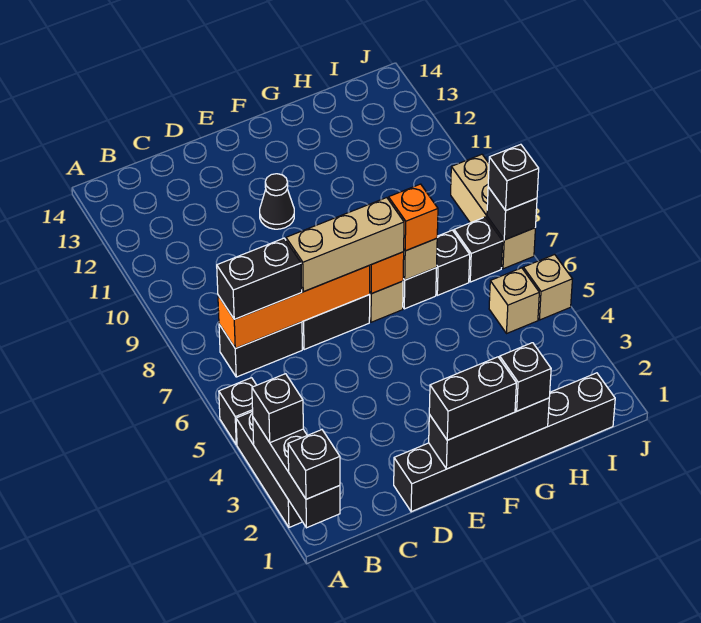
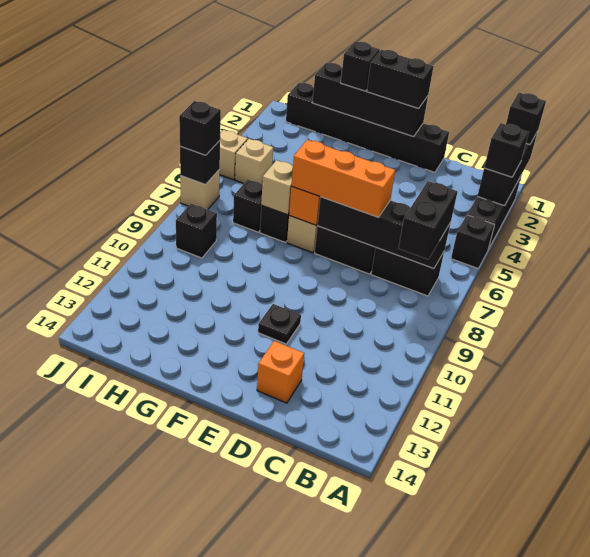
orange 1x4 brick [218,266,370,349] -> black 1x4 brick [317,197,451,269]
black 1x2 brick [217,238,302,319] -> black 1x2 brick turned to [399,181,458,259]
tan 1x3 brick [286,198,404,292] -> orange 1x3 brick [291,140,395,217]
black 1x3 brick [429,398,549,469] -> black 1x4 brick [312,63,428,137]
black 1x1 cone [260,174,294,229] -> black 1x1 plate [258,304,301,344]
orange 1x1 brick [389,184,438,251] -> orange 1x1 brick moved to [257,341,304,403]
black 1x1 brick [454,217,503,282] -> black 1x1 brick moved to [176,204,217,258]
tan 1x3 brick [451,154,535,269] -> tan 1x1 brick [180,169,220,210]

